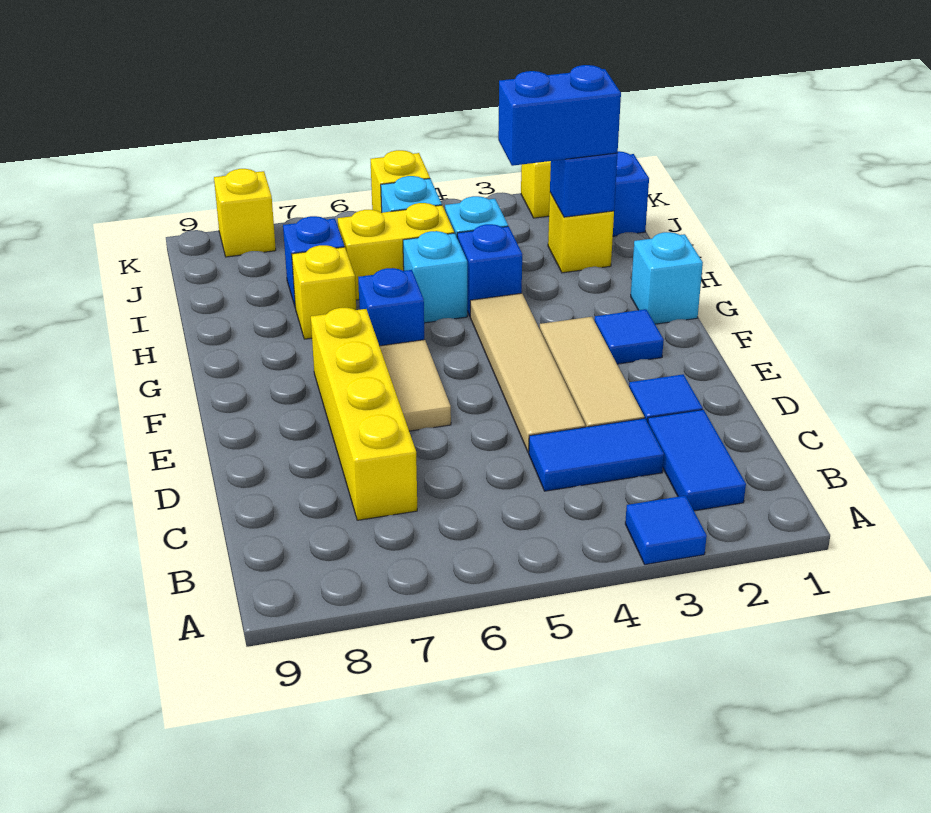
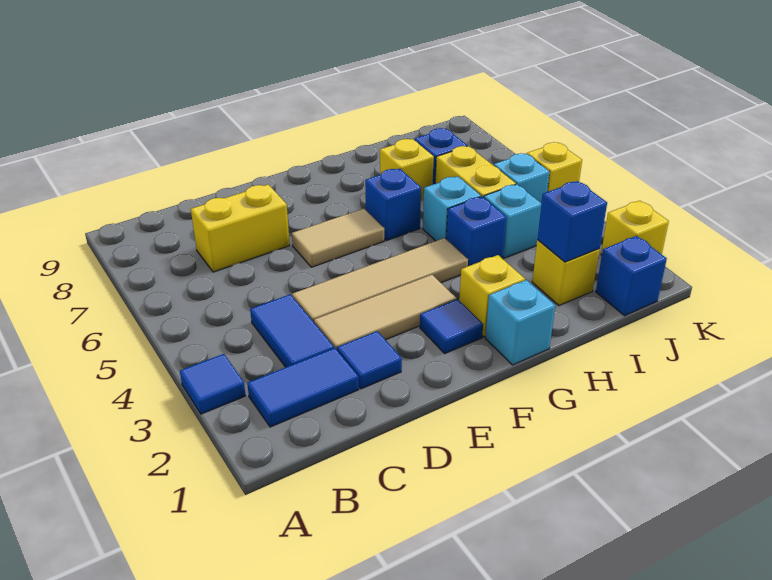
yellow 1x4 brick [311,308,417,520] -> yellow 1x2 brick [191,184,290,272]
blue 1x2 brick [498,65,621,166] -> none
yellow 1x1 brick [214,169,276,257] -> yellow 1x1 brick moved to [459,255,525,337]

